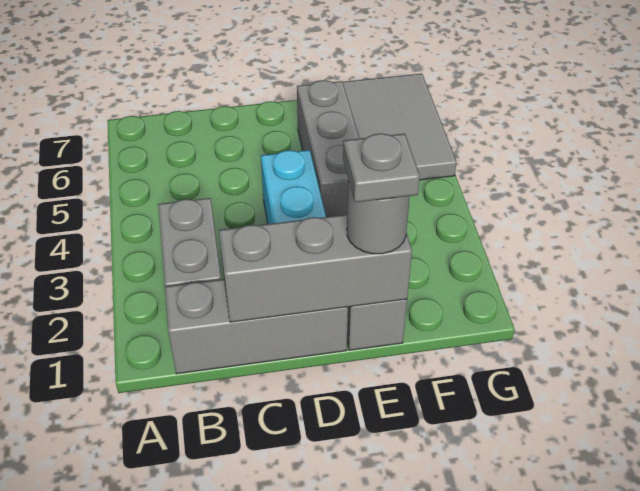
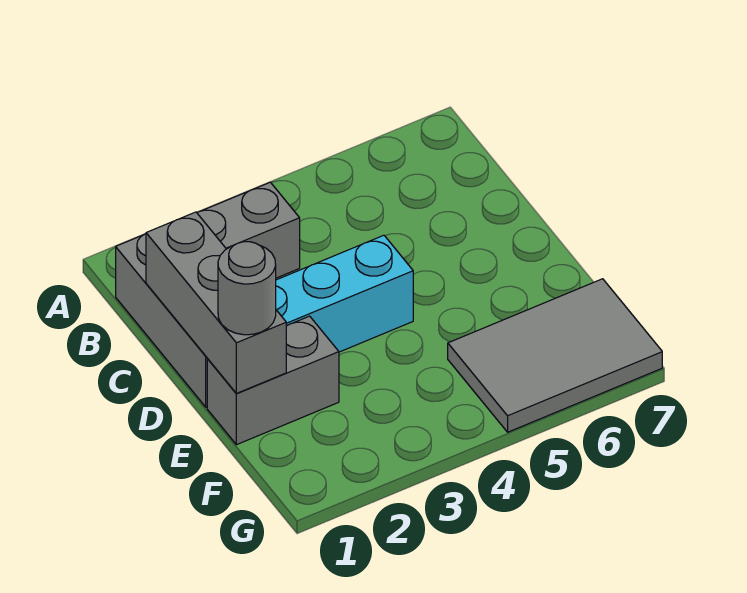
grey 1x1 plate [343,134,420,202] -> none
grey 1x3 brick [297,80,359,217] -> none

